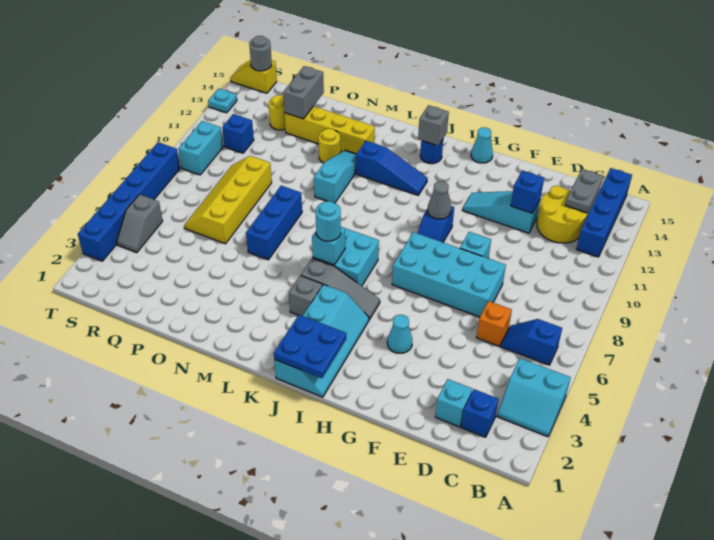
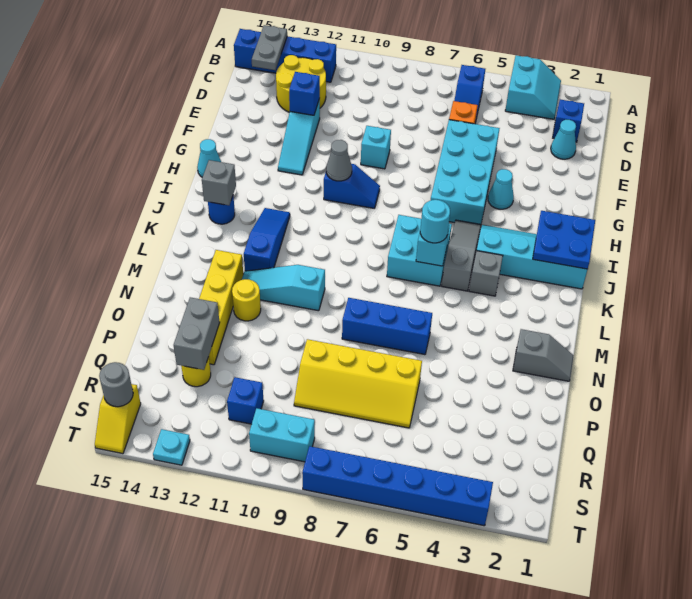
grey 1x2 plate [565,169,604,213] -> grey 1x2 plate turned to [252,25,287,70]
cyan 1x1 brick [435,379,472,427] -> cyan 1x1 cone [551,120,576,159]
cyan 2x4 brick [392,232,506,317] -> cyan 2x4 brick moved to [431,120,500,224]
grey 1x2 brick [283,66,324,119] -> grey 1x2 brick turned to [174,297,220,370]
grey 1x2 slope [117,194,163,253] -> grey 1x2 slope moved to [513,329,574,381]

